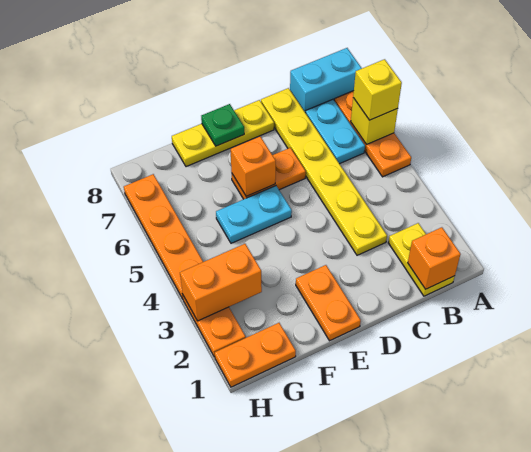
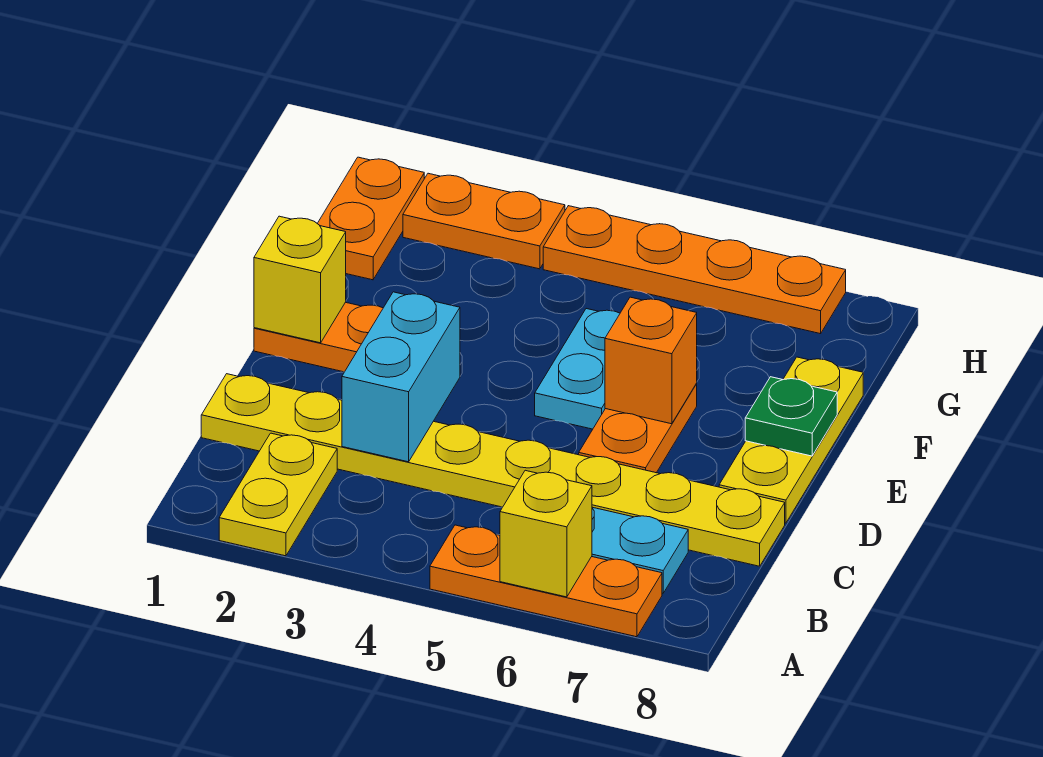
yellow 1x1 brick [353,59,402,120] -> yellow 1x1 brick moved to [254,216,346,343]
cyan 1x2 brick [290,48,362,113] -> cyan 1x2 brick moved to [342,292,460,462]
yellow 1x2 plate [388,223,455,296] -> yellow 1x2 plate turned to [219,433,337,556]
orange 1x1 brick [408,227,461,289] -> none
yellow 1x6 plate [261,88,387,255] -> yellow 1x8 plate [201,374,785,566]
orange 1x2 brick [180,244,262,321] -> none

